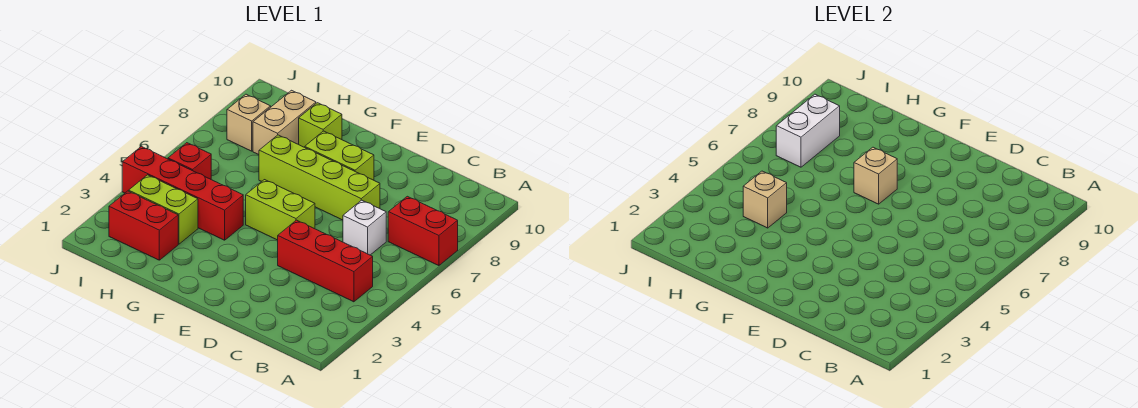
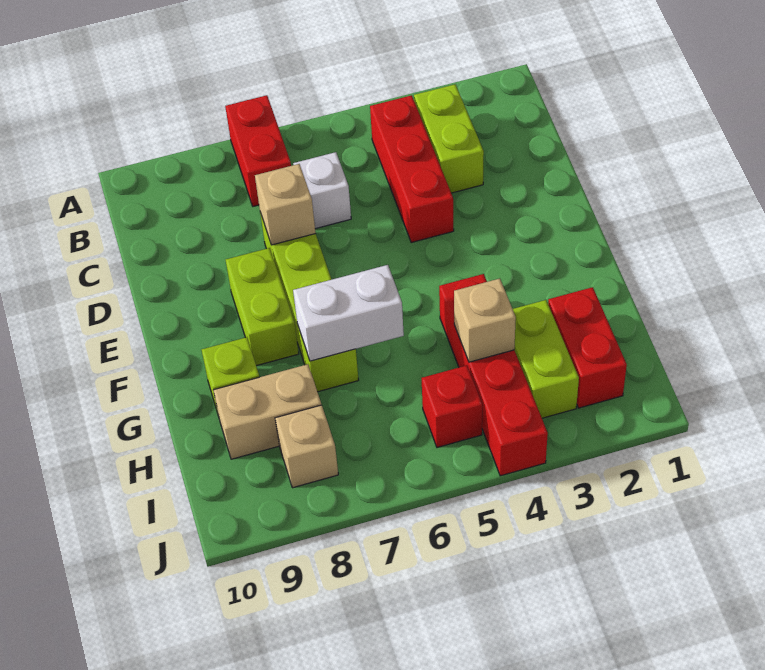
lime 1x2 brick [246,180,315,240] -> lime 1x2 brick moved to [414,84,484,193]
tan 1x1 brick [854,147,897,204] -> tan 1x1 brick moved to [255,164,316,245]
white 1x2 brick [776,94,840,167] -> white 1x2 brick moved to [293,265,404,361]

